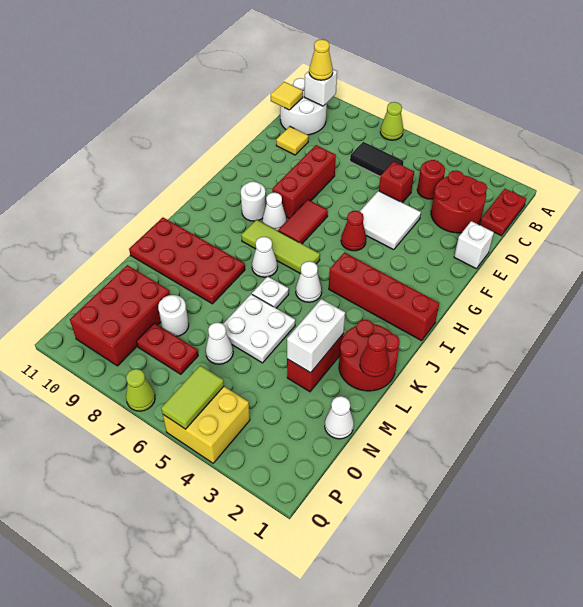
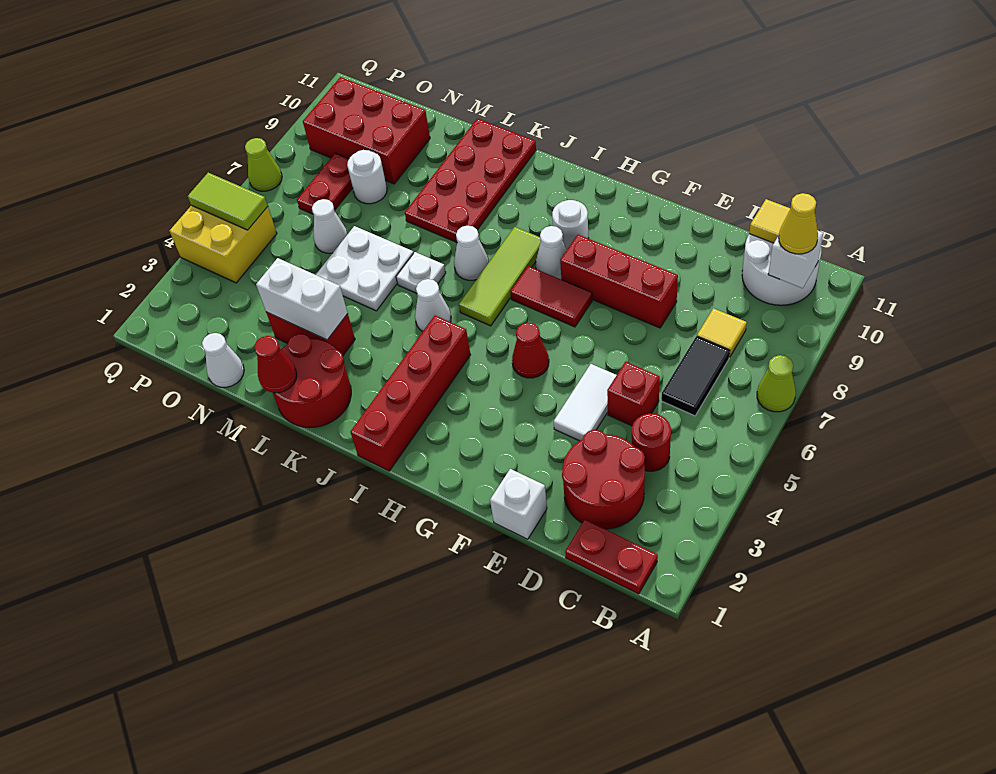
yellow 1x1 tile [276,126,308,155] -> yellow 1x1 tile moved to [697,308,747,357]
white 2x2 tile [360,191,421,250] -> white 1x2 tile [554,364,616,441]

